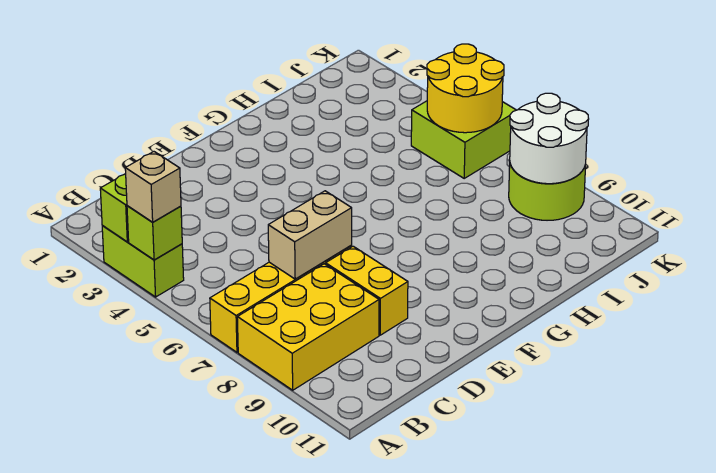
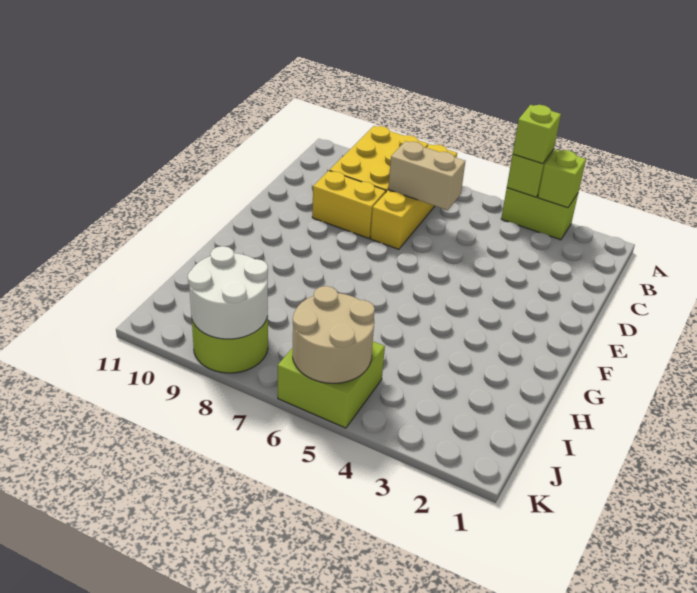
tan 1x1 brick [125,152,181,222] -> lime 1x1 brick [513,105,561,164]
tan 1x2 brick [268,191,352,279] -> tan 1x2 brick turned to [388,141,465,210]
yellow 2x2 round brick [427,44,504,133] -> tan 2x2 round brick [293,286,375,383]

